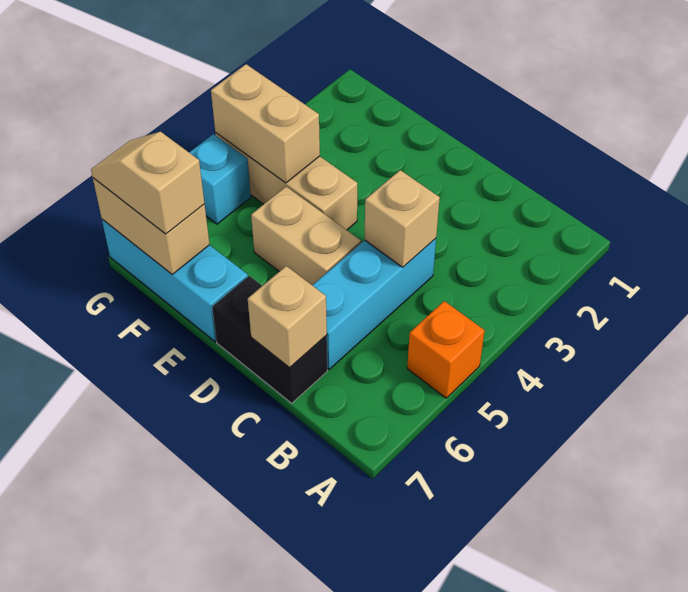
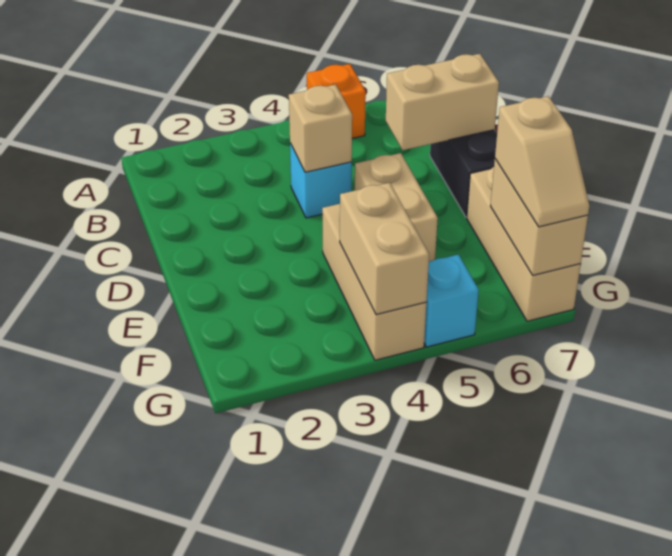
cyan 1x3 brick [312,238,436,369] -> cyan 1x1 brick [290,143,352,218]
tan 1x1 brick [248,266,327,368] -> tan 1x2 brick [386,54,499,150]
cyan 1x3 brick [102,219,248,342] -> tan 1x3 brick [467,167,581,321]

